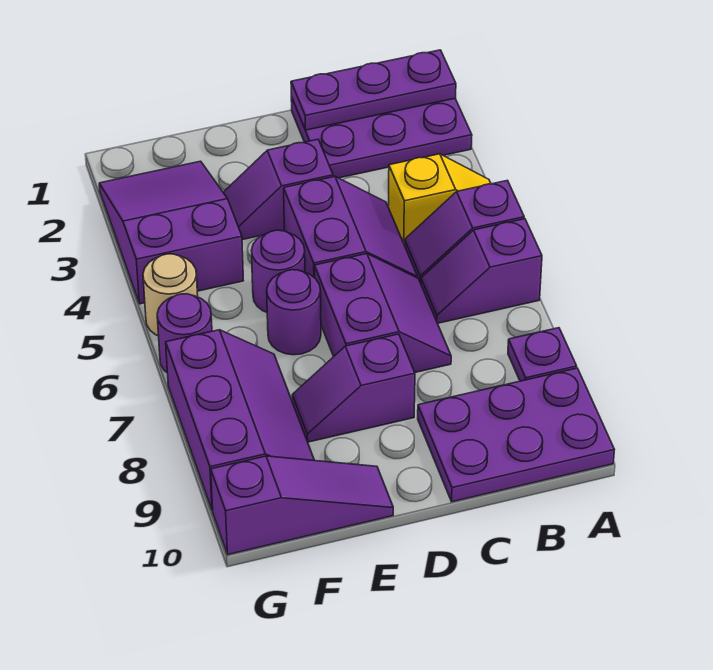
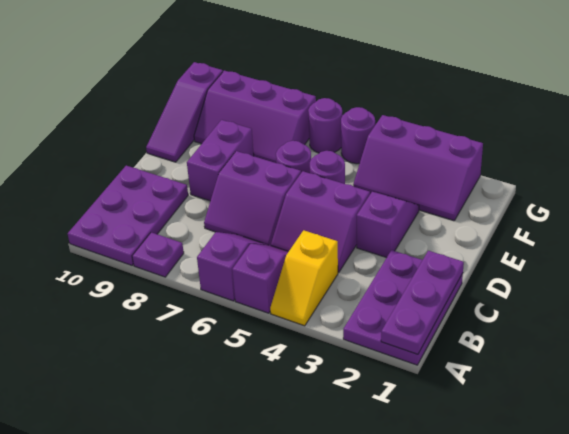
purple 1x2 slope [292,334,415,442] -> purple 1x2 brick [187,120,254,201]
purple 2x3 slope [99,161,244,304] -> purple 2x3 slope turned to [353,115,483,221]
tan 1x1 round brick [143,254,198,336] -> purple 1x1 round brick [341,107,375,164]

